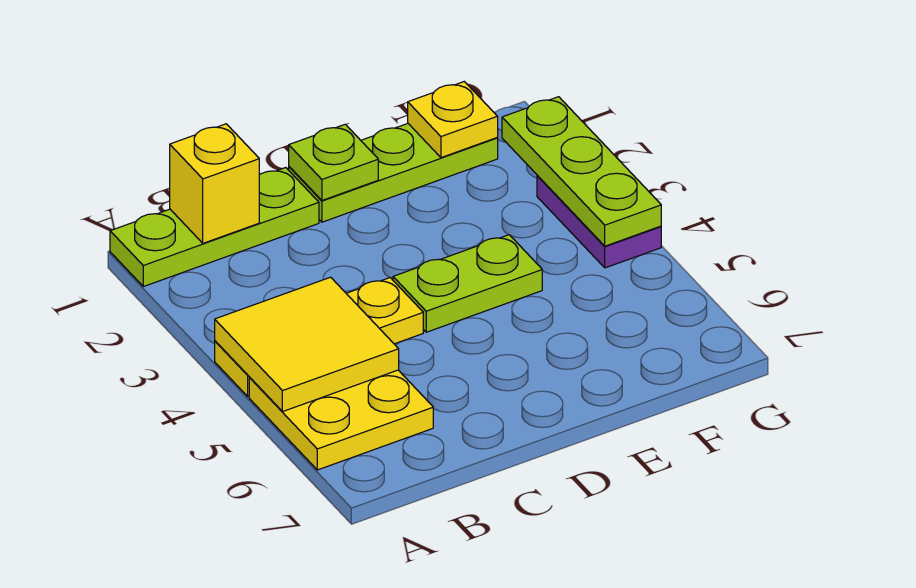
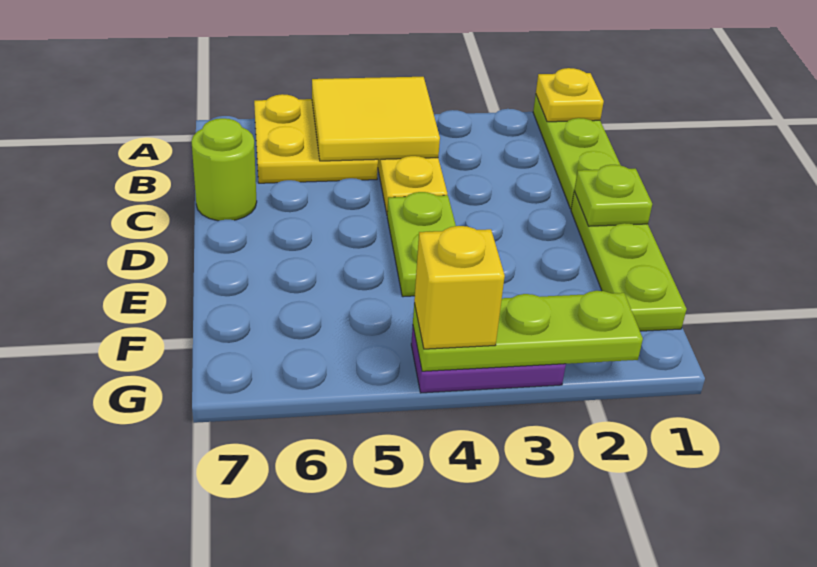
yellow 1x1 brick [170,124,259,243] -> yellow 1x1 brick moved to [414,226,505,349]
none -> lime 1x1 round brick [191,118,257,221]
yellow 1x1 plate [408,82,498,158] -> yellow 1x1 plate moved to [536,68,604,122]

